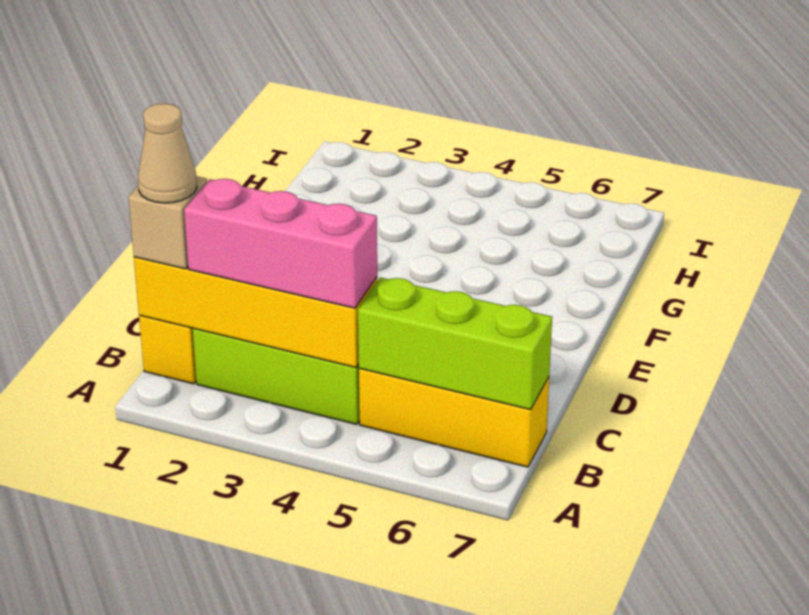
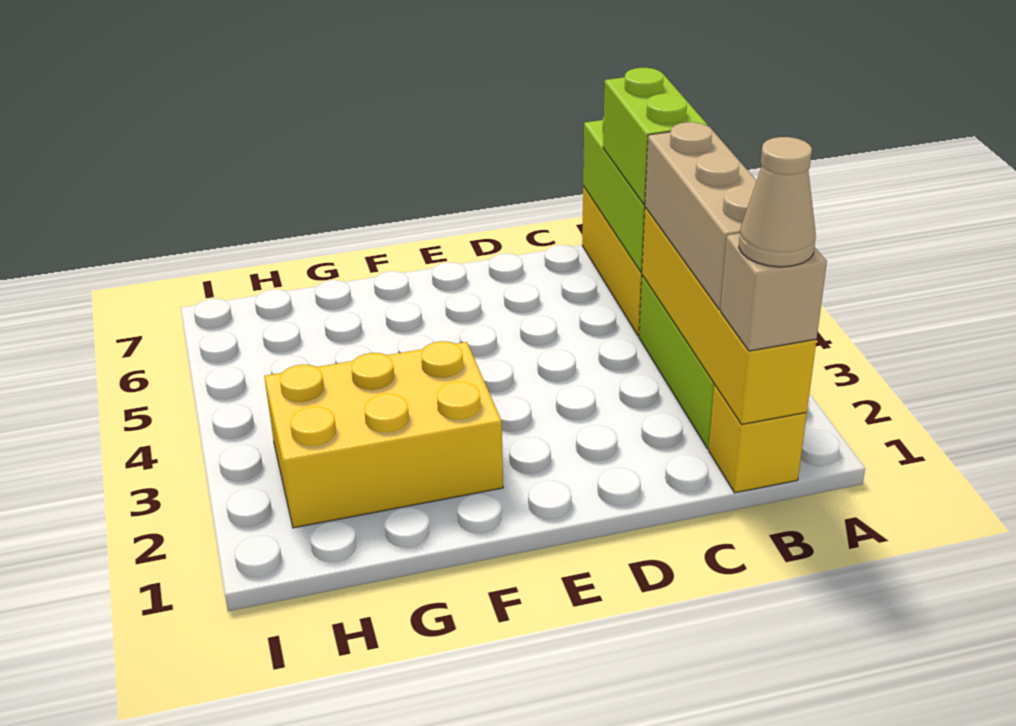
pink 1x3 brick [184,179,377,308] -> tan 1x3 brick [645,122,757,310]
none -> lime 1x2 brick [603,68,708,205]
none -> yellow 2x3 brick [264,341,503,528]

